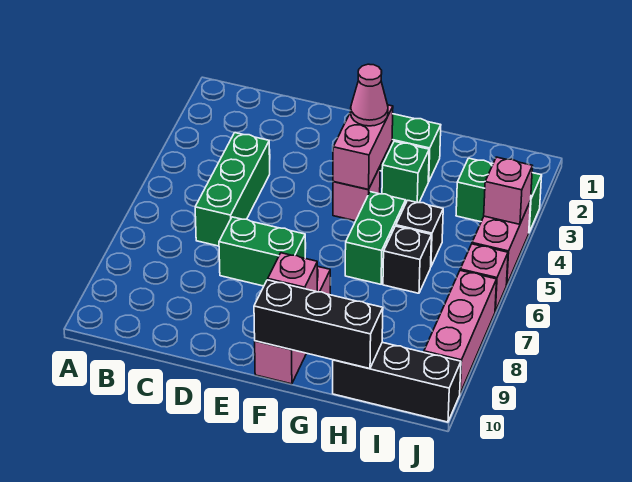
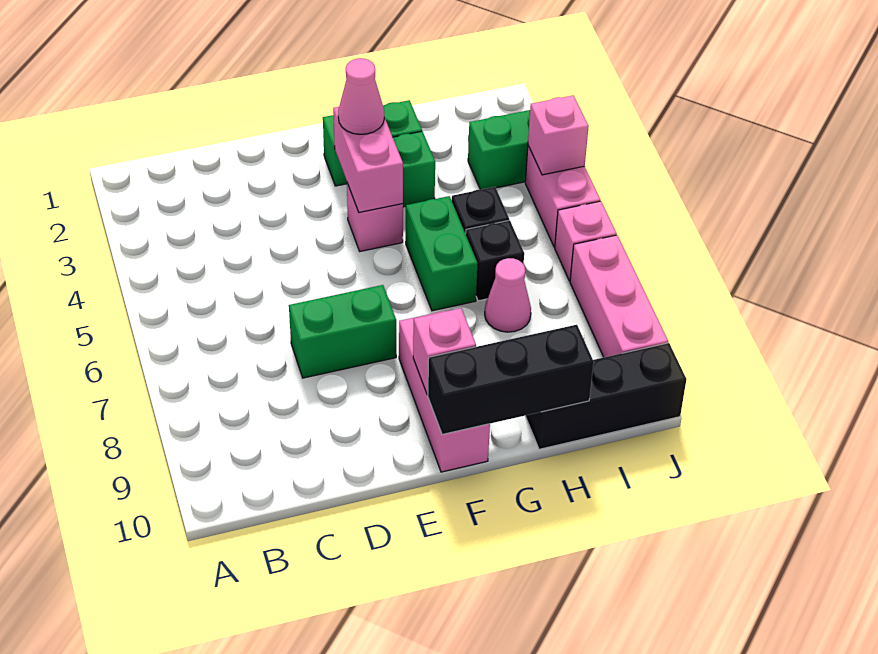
green 1x3 brick [195,133,270,246] -> none
none -> pink 1x1 cone [485,258,531,332]

